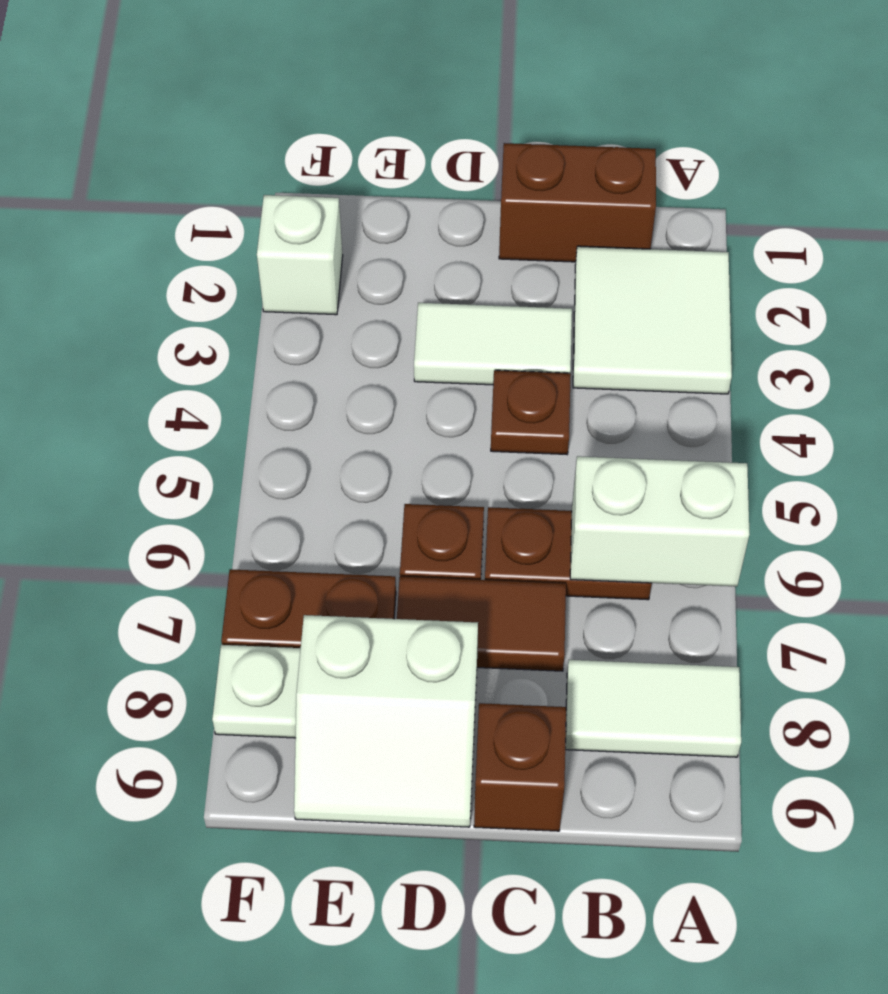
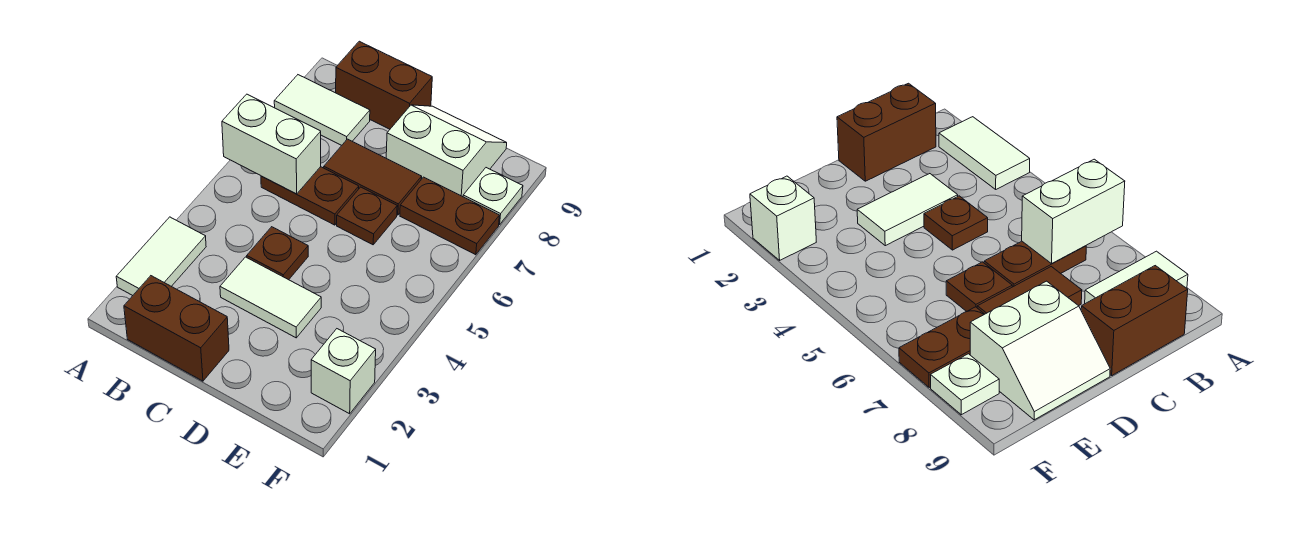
white 2x2 tile [573,246,732,394] -> white 1x2 tile [116,217,206,295]
brown 1x1 brick [474,703,566,831] -> brown 1x2 brick [336,41,432,129]

